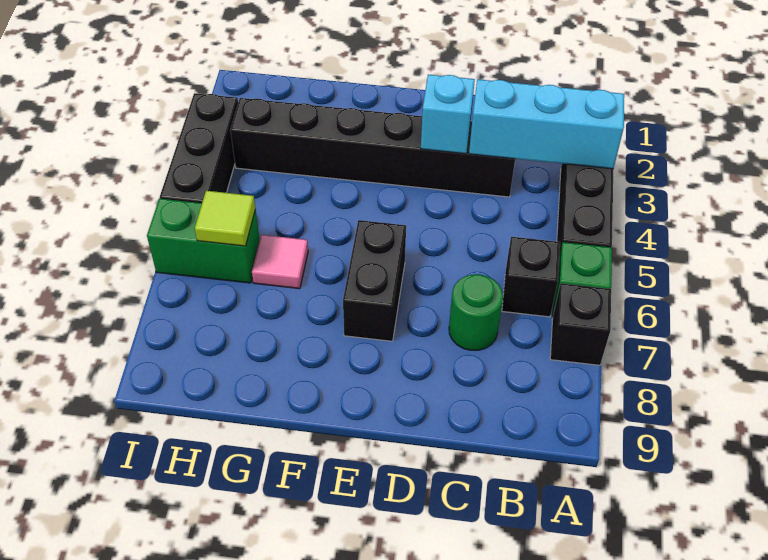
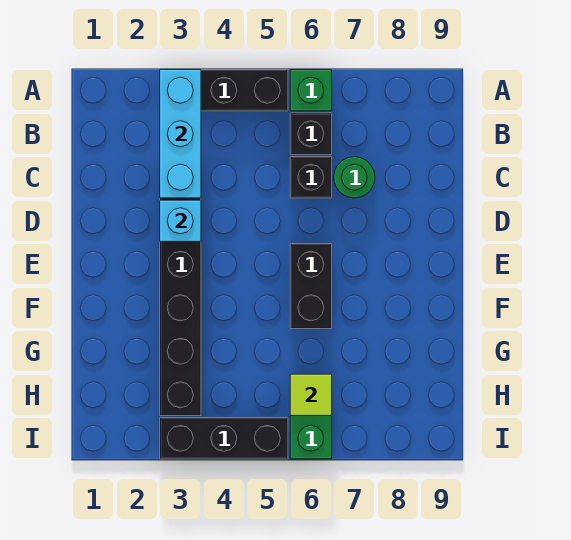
black 1x1 brick [550,283,611,365] -> black 1x1 brick moved to [290,157,332,198]
black 1x2 brick [343,220,406,341] -> black 1x2 brick turned to [290,244,332,329]
pink 1x1 tile [252,235,308,289] -> none

